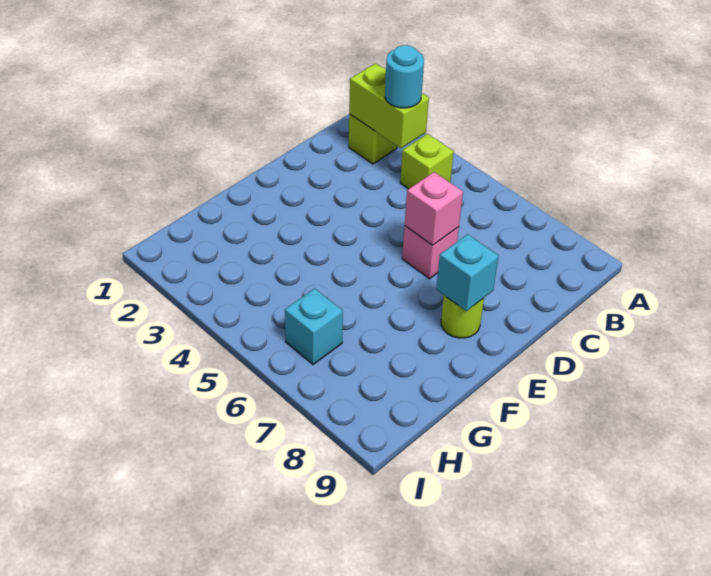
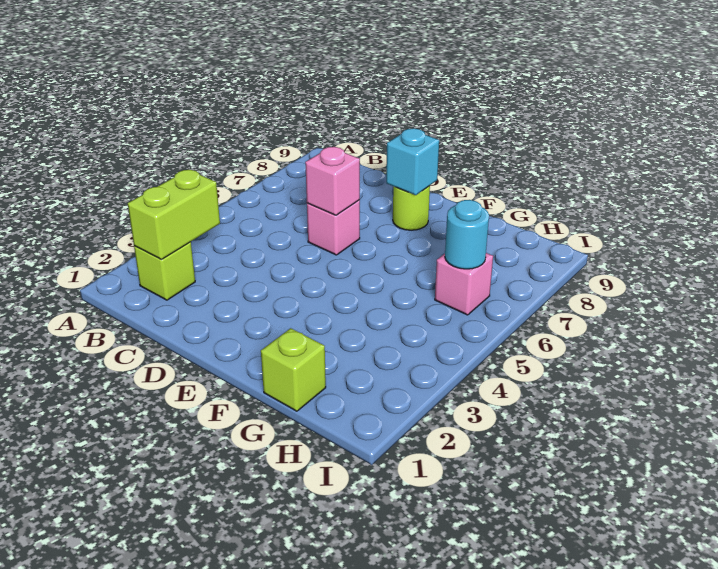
cyan 1x1 round brick [385,45,424,108] -> cyan 1x1 round brick moved to [445,200,489,269]
lime 1x1 brick [400,134,454,189] -> lime 1x1 brick moved to [261,328,326,411]
cyan 1x1 brick [285,289,343,364] -> pink 1x1 brick [435,253,493,315]

